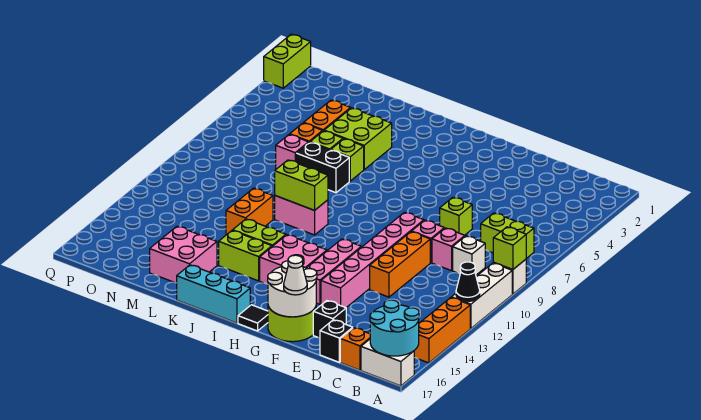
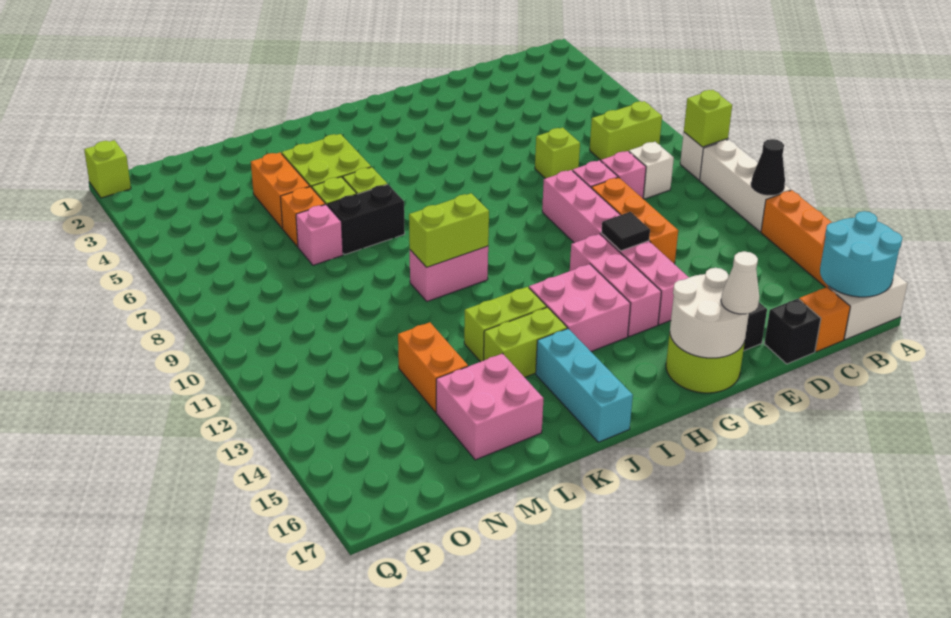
black 1x1 tile [238,305,268,331] -> black 1x1 tile moved to [601,212,650,251]
cyan 1x3 brick [177,265,250,323] -> cyan 1x3 brick turned to [536,329,633,442]
orange 1x2 brick [226,188,273,235] -> orange 1x2 brick moved to [398,322,468,412]
lime 1x2 brick [264,34,311,88] -> lime 1x1 brick [84,140,131,198]

